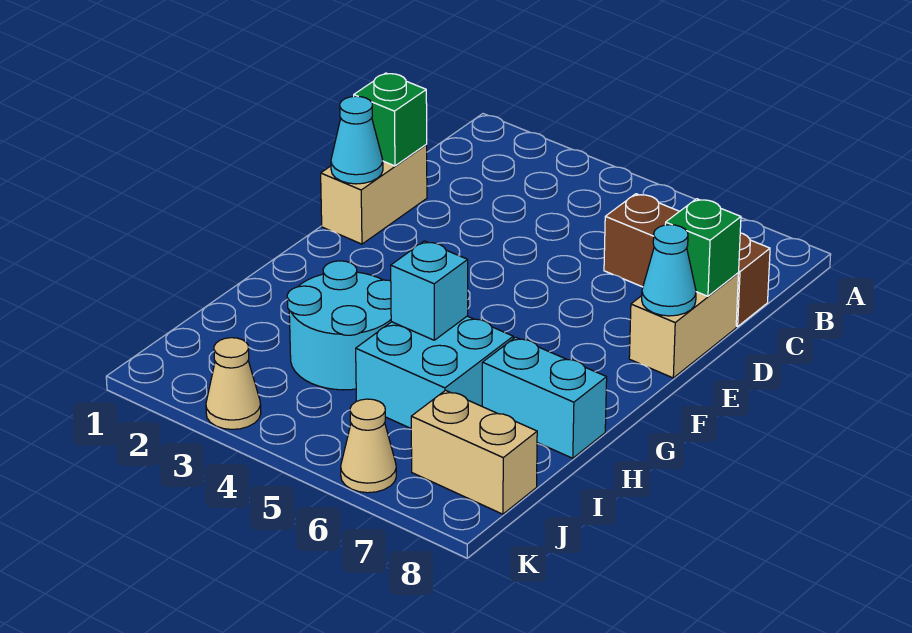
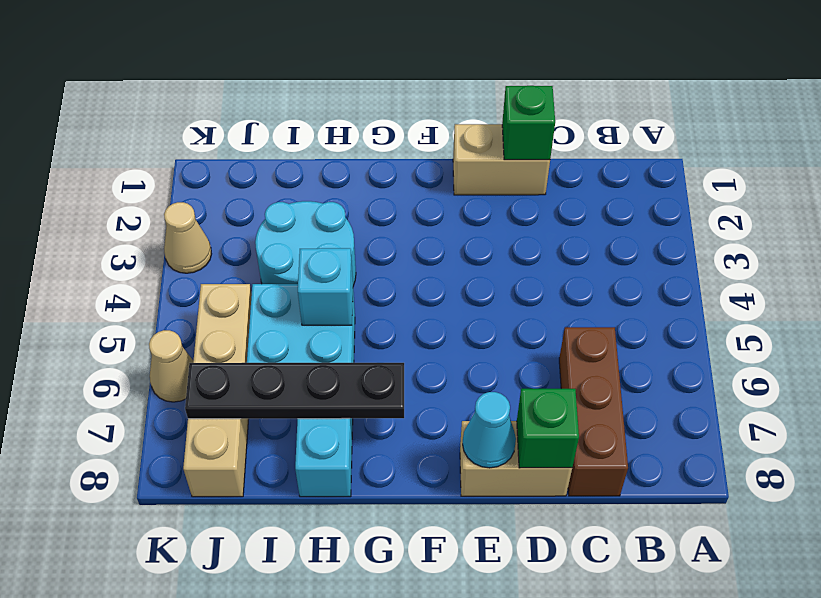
cyan 1x1 cone [331,96,383,184] -> none
none -> black 1x4 plate [185,363,404,419]
tan 1x2 brick [411,390,537,514] -> tan 1x4 brick [183,284,252,497]

